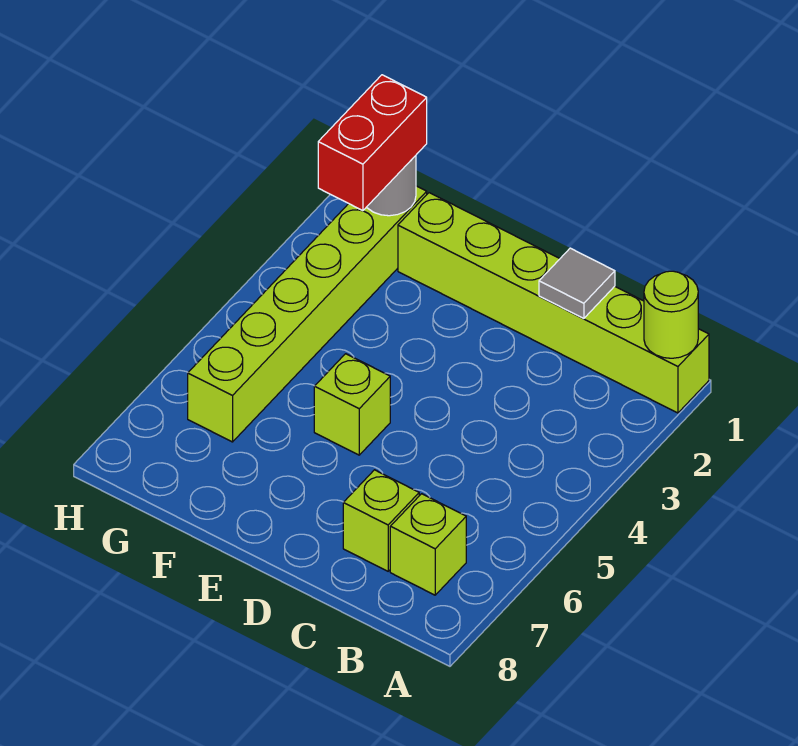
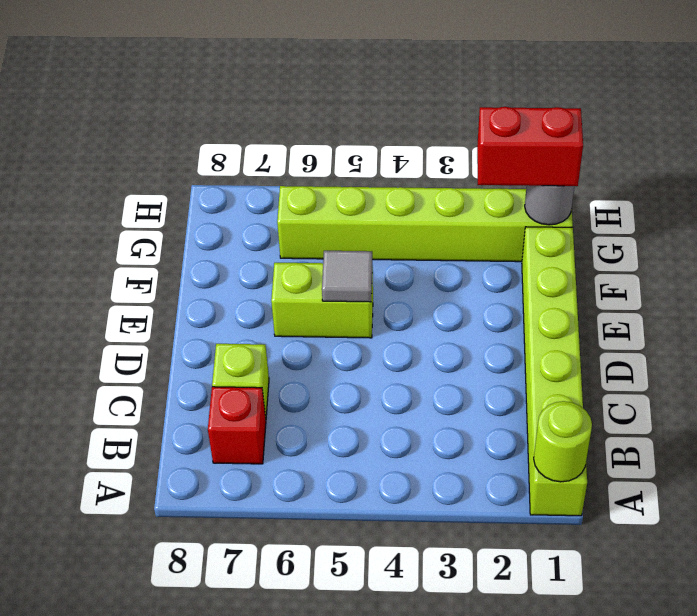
lime 1x1 brick [390,494,466,595] -> red 1x1 brick [208,387,266,464]
grey 1x1 tile [539,248,615,318] -> grey 1x1 tile moved to [322,251,372,302]
lime 1x1 brick [314,354,390,455] -> lime 1x2 brick [271,263,373,338]

